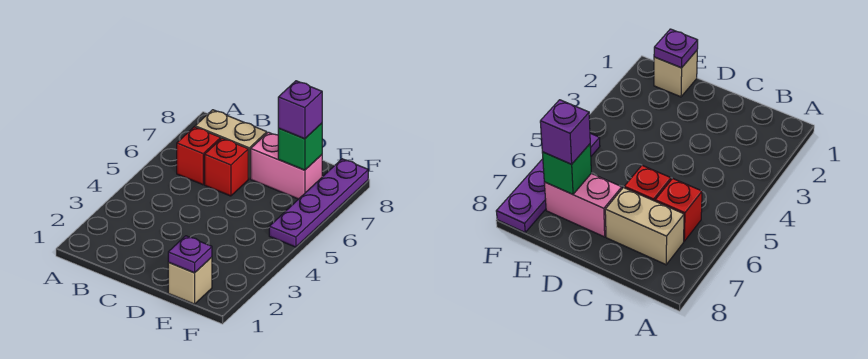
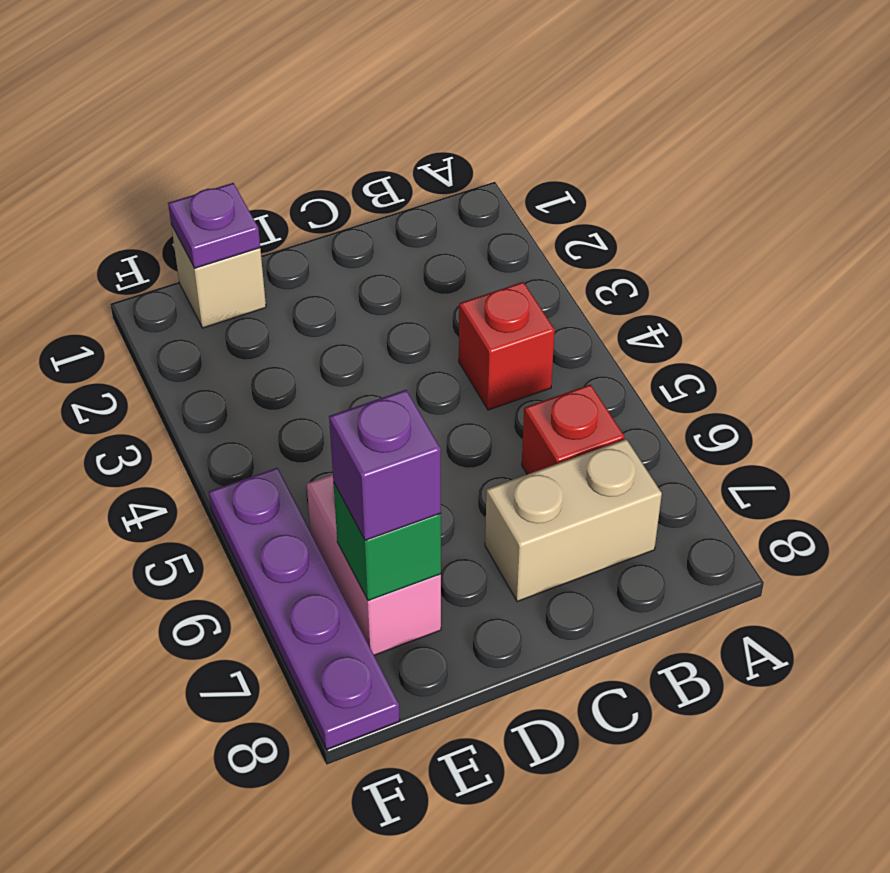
red 1x1 brick [205,138,248,196] -> red 1x1 brick moved to [459,282,555,410]
pink 1x2 brick [251,132,322,199] -> pink 1x2 brick turned to [307,475,441,655]

